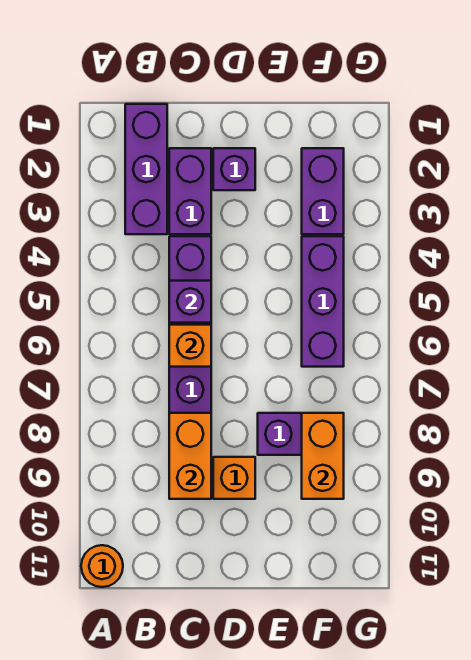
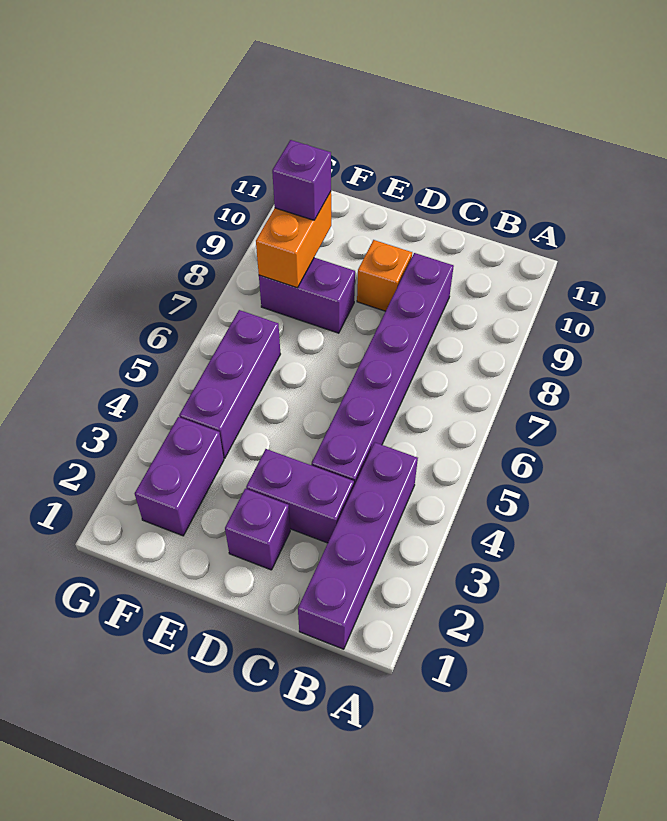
orange 1x1 round brick [81,545,123,587] -> none
purple 1x3 brick [125,104,167,234] -> purple 1x4 brick [298,443,418,649]
purple 1x2 brick [169,148,211,234] -> purple 1x2 brick turned to [246,449,354,543]
purple 1x1 brick [169,281,211,323] -> purple 1x1 brick moved to [272,140,331,220]
orange 1x1 brick [169,325,211,367] -> none
orange 1x2 brick [169,413,211,499] -> none

